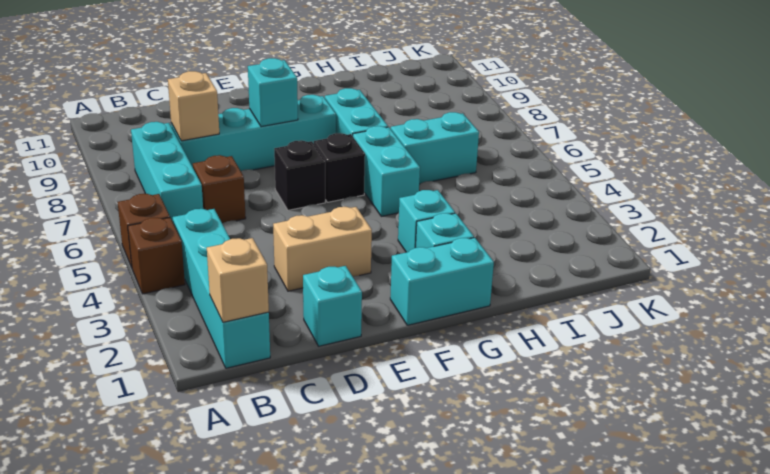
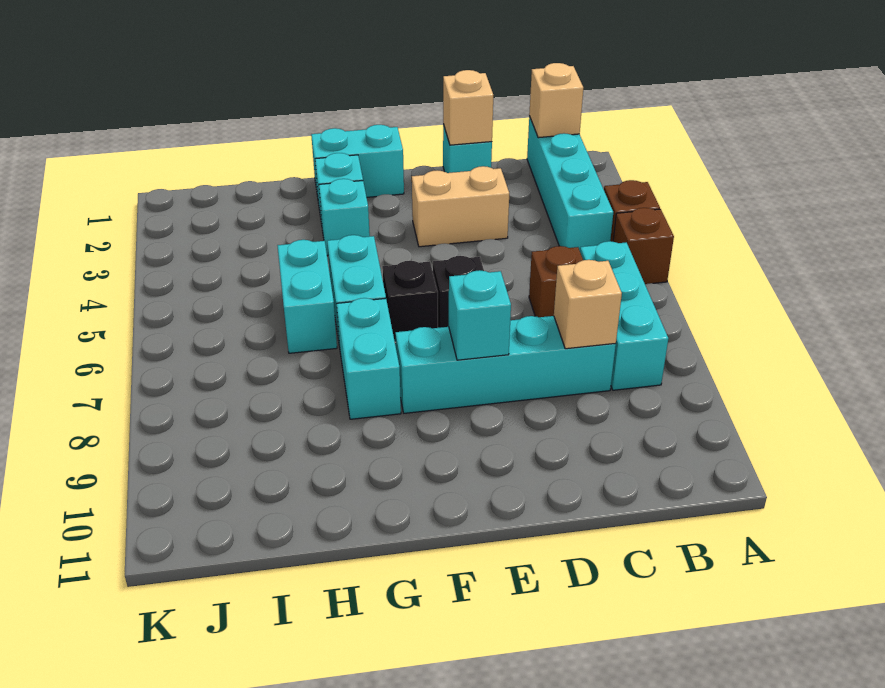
none -> tan 1x1 brick [443,70,493,145]
cyan 1x2 brick [391,112,479,184] -> cyan 1x2 brick turned to [277,240,337,353]

